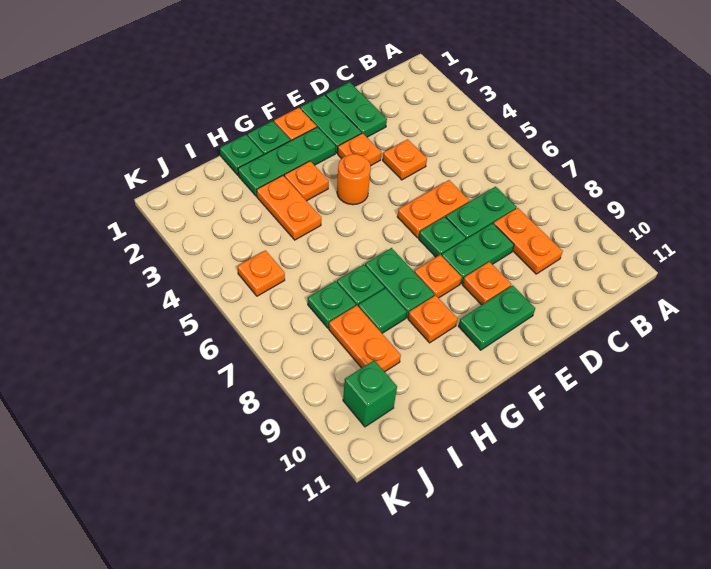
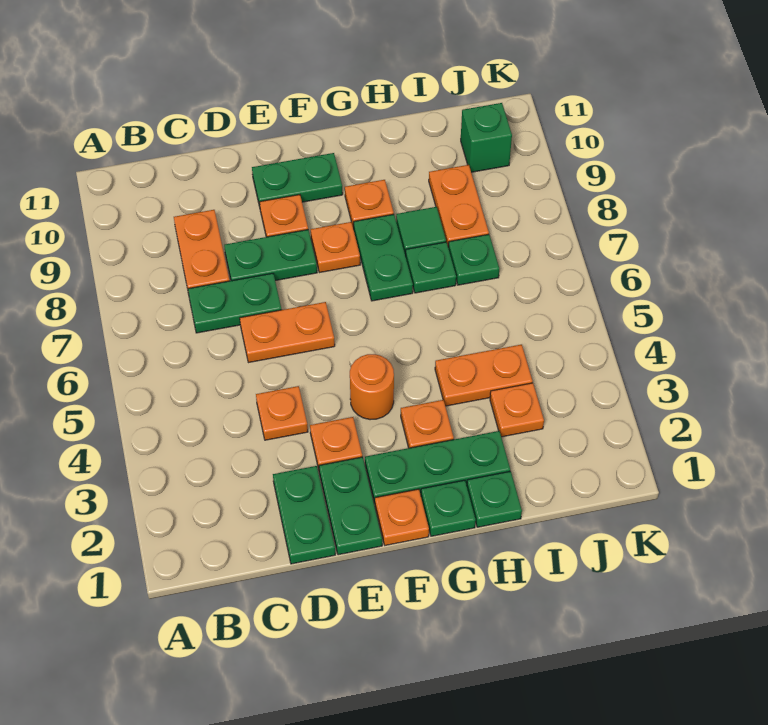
green 1x1 plate [419,217,466,257] -> none
orange 1x2 plate [257,176,321,240] -> orange 1x2 plate turned to [435,345,533,406]
orange 1x1 plate [238,250,285,296] -> orange 1x1 plate moved to [490,383,544,437]

